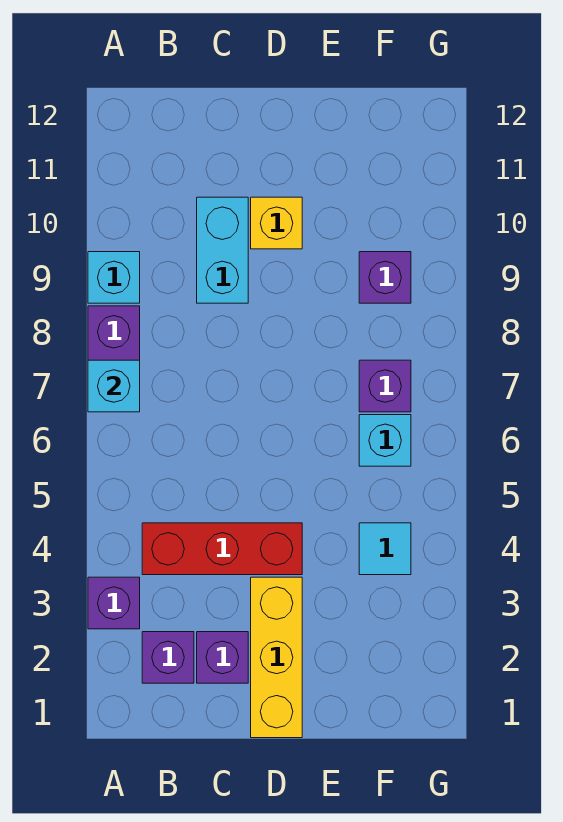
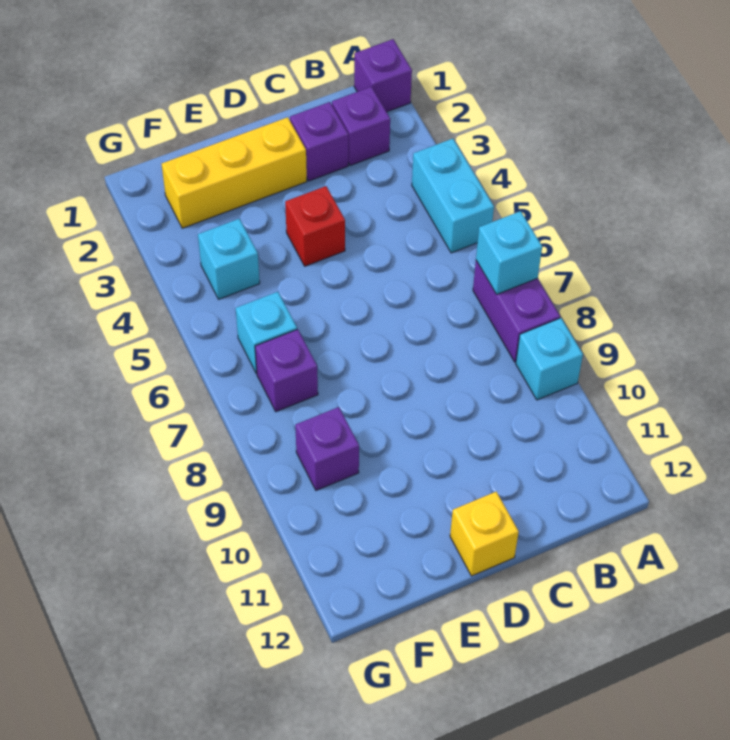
purple 1x1 brick [88,577,140,629] -> purple 1x1 brick moved to [354,39,412,112]
red 1x3 brick [142,523,302,575] -> red 1x1 brick [285,186,345,266]
cyan 1x2 brick [197,197,248,303] -> cyan 1x2 brick moved to [412,139,494,253]
yellow 1x3 brick [251,577,302,738] -> yellow 1x3 brick turned to [162,117,307,228]
yellow 1x1 brick [251,197,302,249] -> yellow 1x1 brick moved to [450,492,519,576]
cyan 1x1 tile [359,523,411,575] -> cyan 1x1 brick [198,219,260,299]

